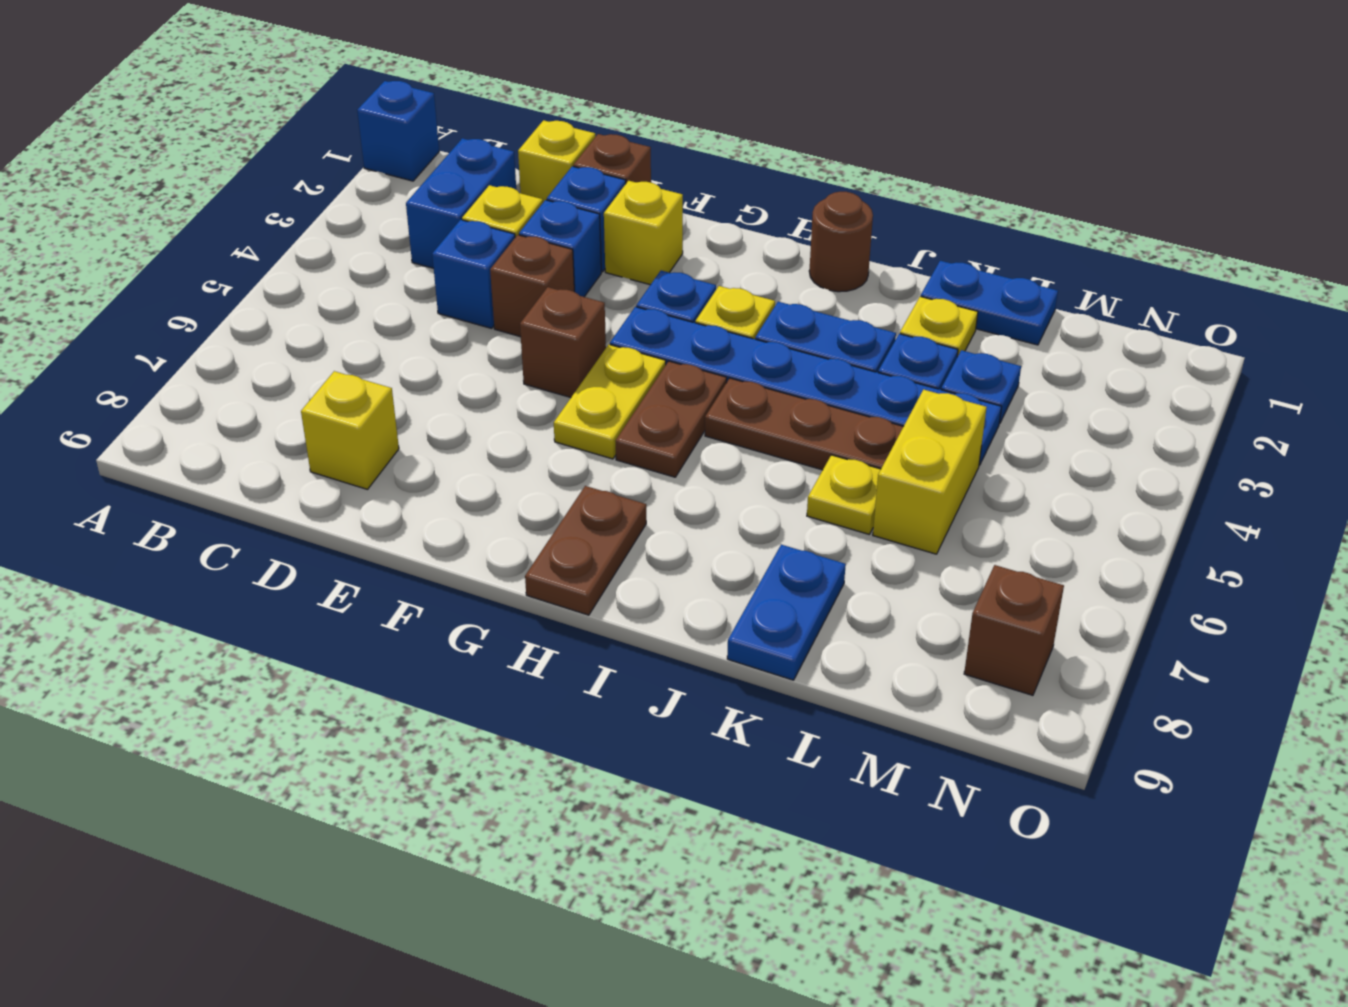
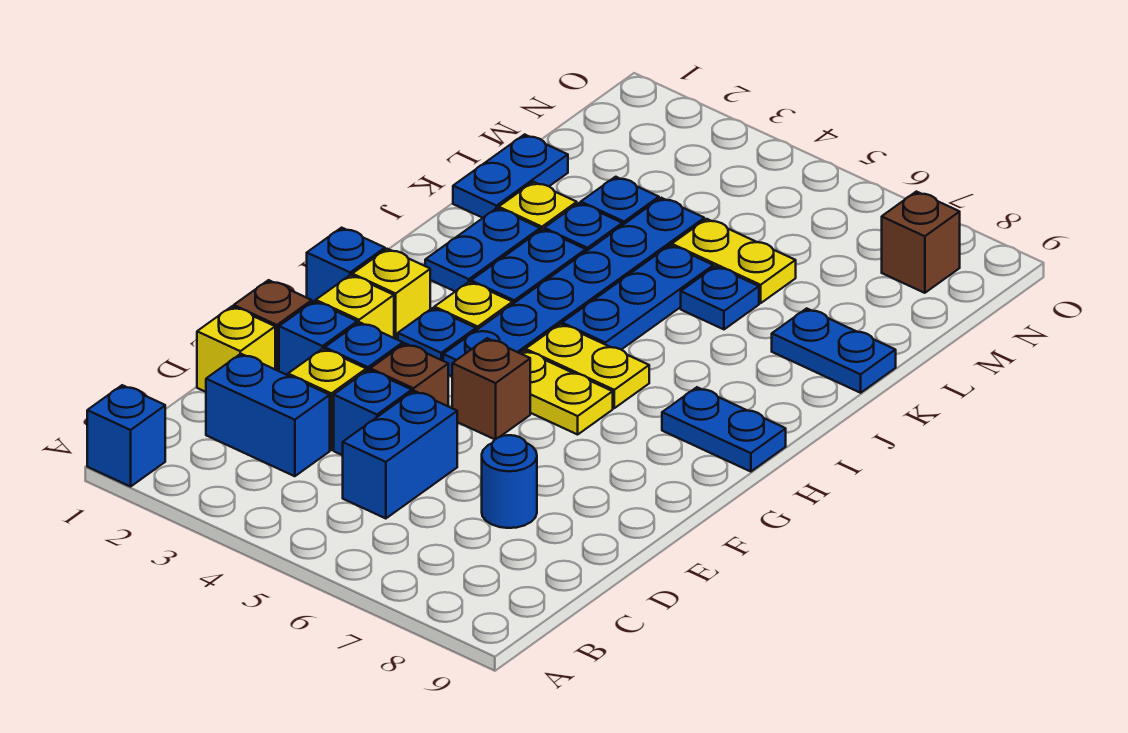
none -> blue 1x2 brick [343,391,457,519]
none -> blue 1x1 round brick [482,435,537,528]
yellow 1x1 brick [301,371,399,489] -> yellow 1x1 brick moved to [352,249,430,340]
none -> blue 1x1 brick [307,228,385,302]
brown 1x2 plate [616,361,727,477] -> yellow 1x2 plate [525,324,649,408]
brown 1x2 plate [525,486,646,615] -> blue 1x2 plate [662,387,786,472]
brown 1x1 round brick [809,192,873,292] -> none
none -> blue 1x2 plate [425,208,540,291]
brown 1x3 plate [705,378,903,470] -> blue 1x3 plate [562,245,713,350]
yellow 1x1 plate [807,455,881,534] -> blue 1x1 plate [681,266,759,329]
yellow 1x2 brick [873,390,987,554] -> yellow 1x2 plate [672,219,796,303]

